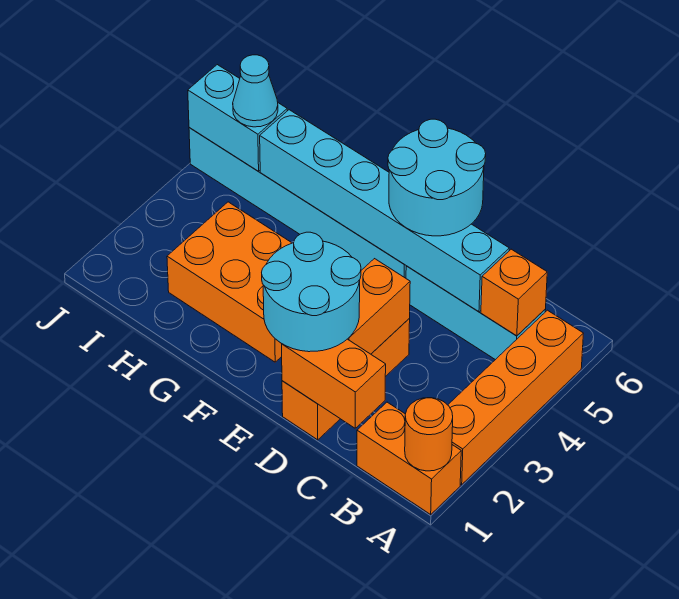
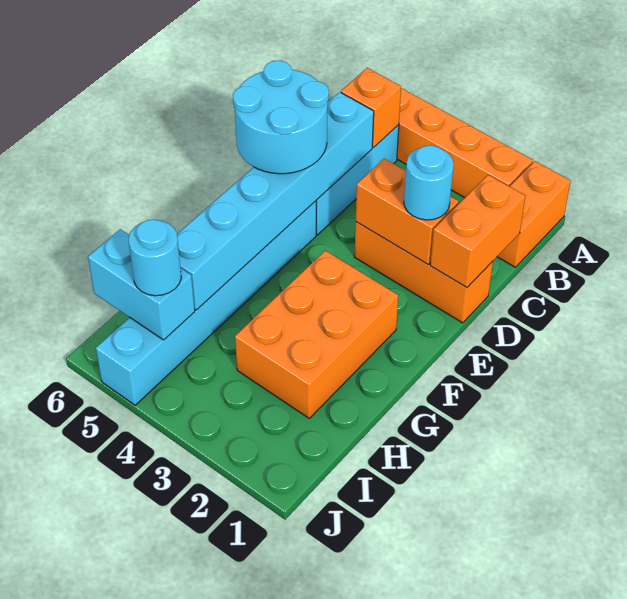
orange 1x1 round brick [405,398,453,471] -> none
cyan 2x2 round brick [262,232,361,352] -> cyan 1x1 round brick [404,145,454,220]
cyan 1x2 brick [188,65,287,171] -> cyan 1x2 brick turned to [88,229,195,340]
cyan 1x1 cone [233,55,278,127] -> cyan 1x1 round brick [129,220,181,296]

